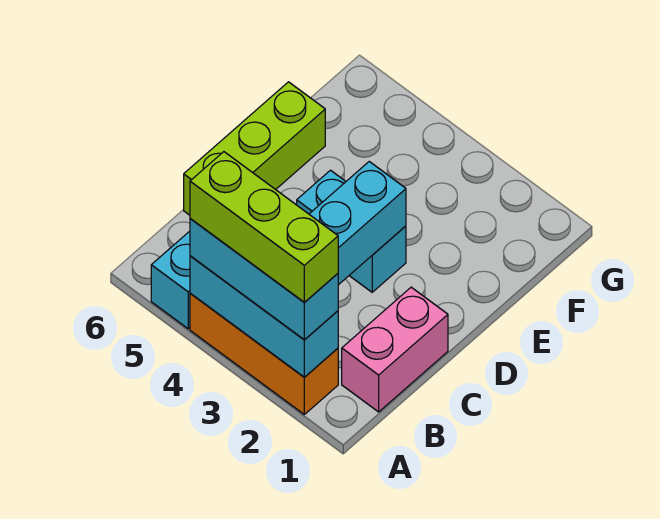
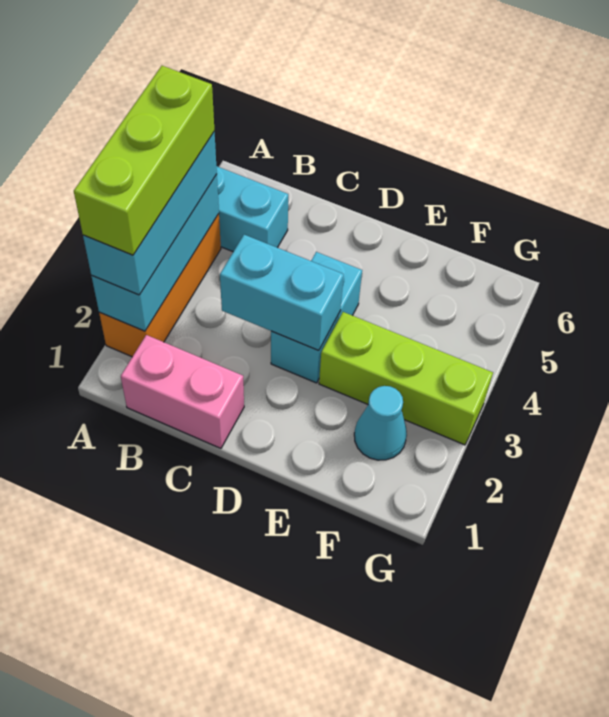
lime 1x3 brick [184,82,325,215] -> lime 1x3 brick moved to [319,312,493,445]
none -> cyan 1x1 cone [354,386,407,460]

